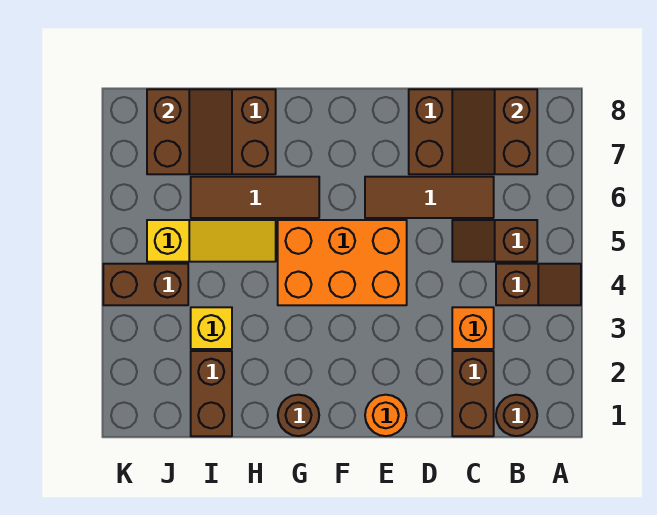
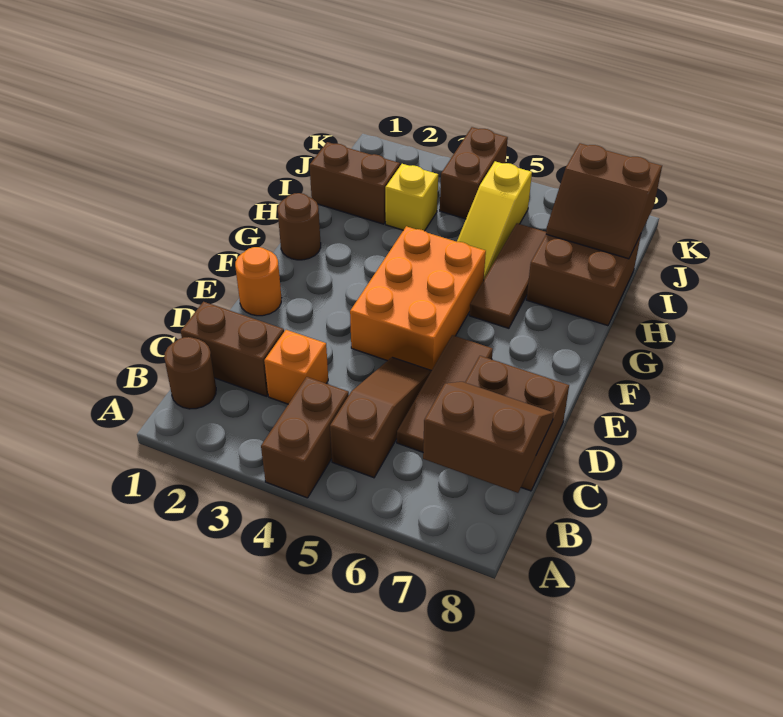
brown 1x2 slope [496,264,581,305] -> brown 1x2 brick [261,377,349,498]
brown 1x2 slope [452,220,537,262] -> brown 1x3 slope [330,357,431,478]

